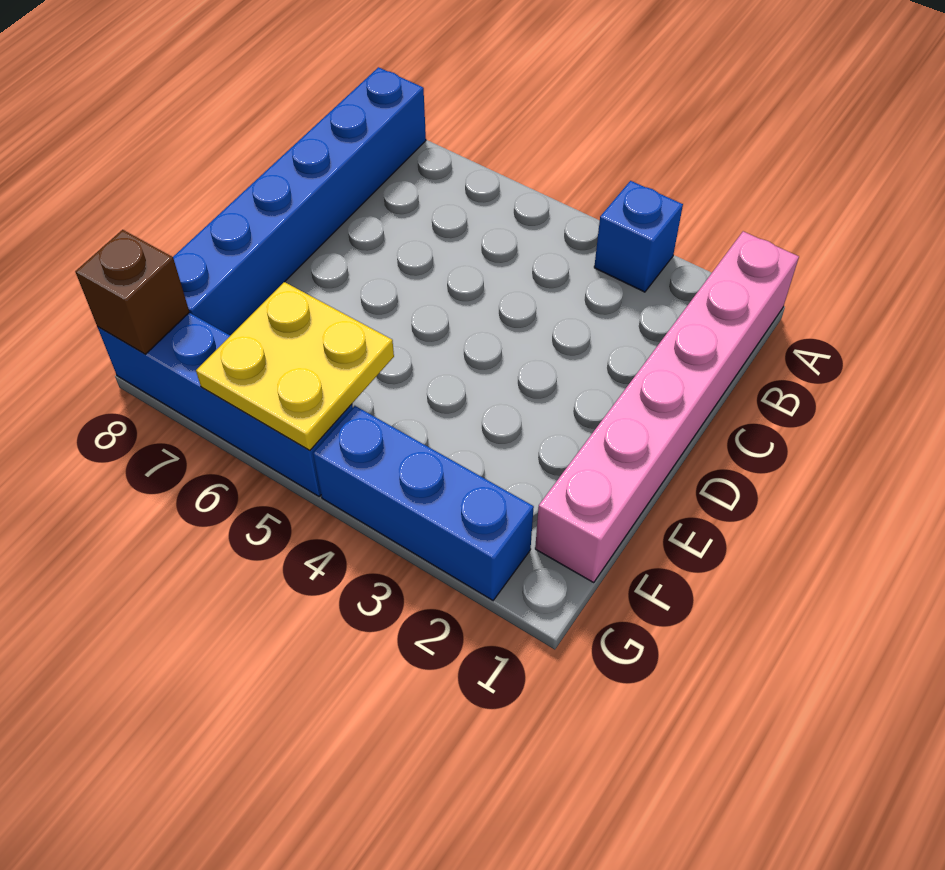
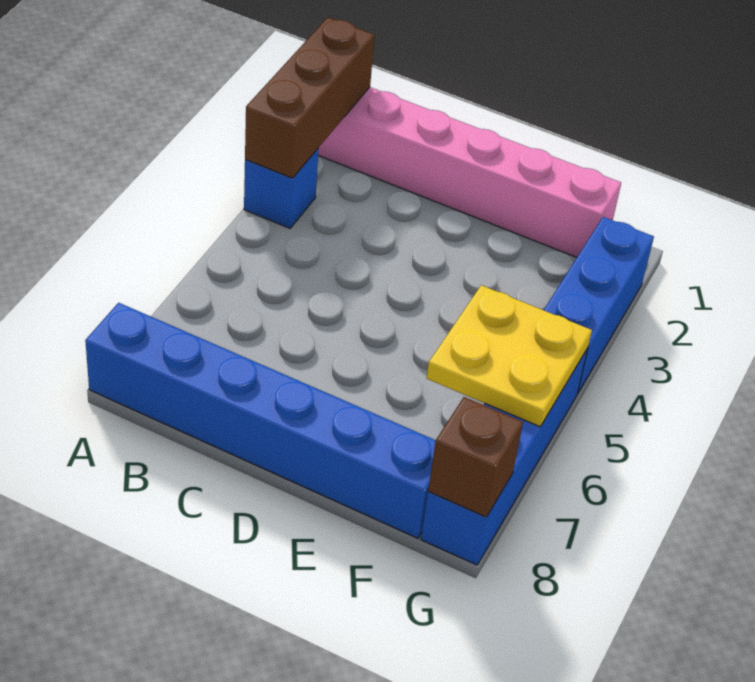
none -> brown 1x3 brick [245,17,375,178]

